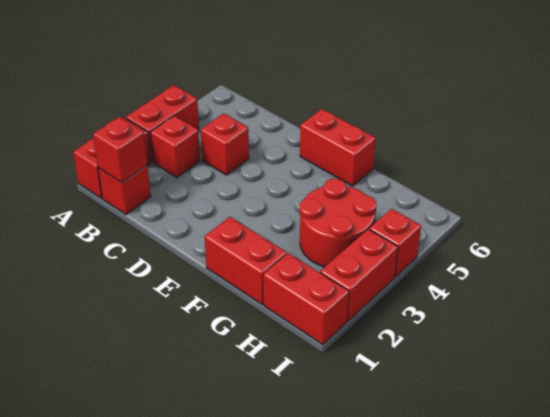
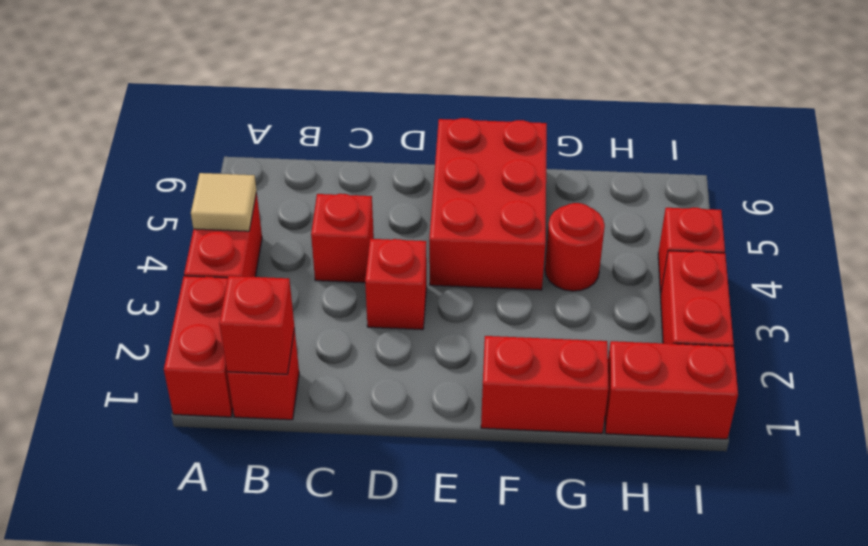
none -> tan 1x1 tile [191,173,257,231]
red 1x1 brick [150,116,200,177] -> red 1x1 brick moved to [365,239,427,330]
red 1x2 brick [300,109,376,186] -> red 2x3 brick [429,118,547,290]
red 2x2 round brick [300,179,376,267] -> red 1x1 round brick [545,203,605,291]

